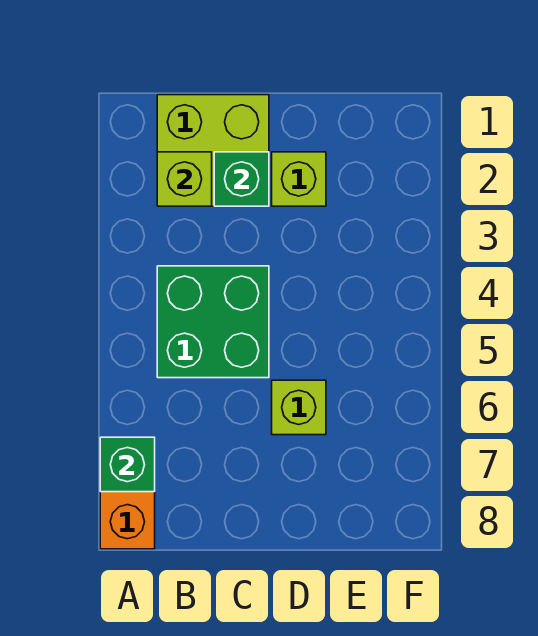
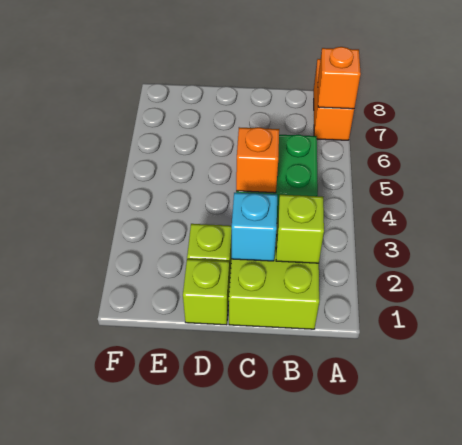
green 1x1 brick [100,437,155,492] -> orange 1x1 brick [318,47,361,109]
green 1x1 brick [214,152,269,206] -> cyan 1x1 brick [232,193,277,261]
none -> orange 1x1 brick [236,127,279,193]
lime 1x1 brick [272,380,326,435] -> lime 1x1 brick moved to [183,259,229,325]

